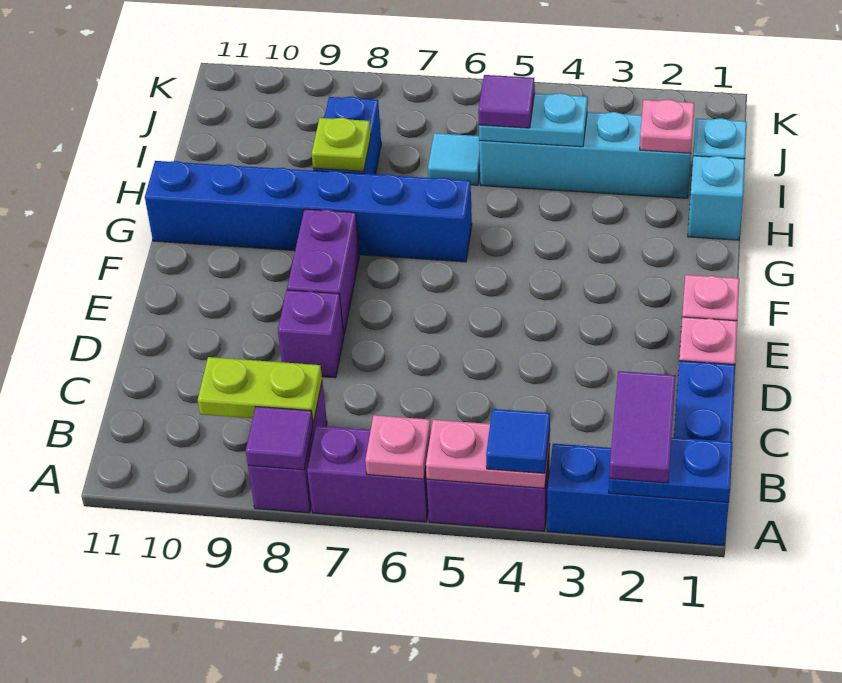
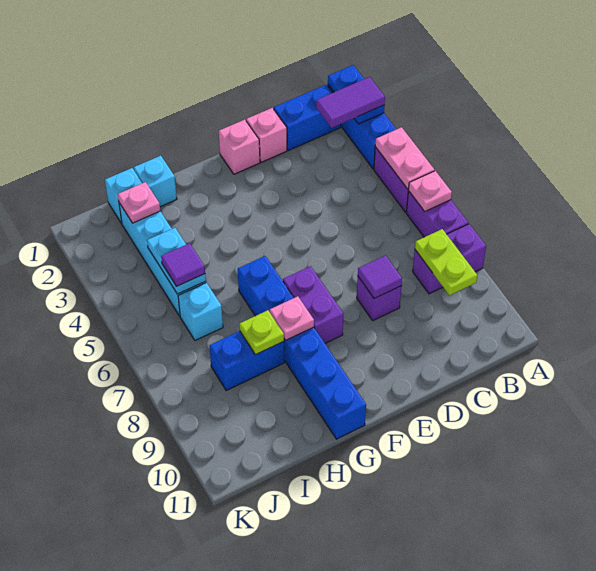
blue 1x1 tile [486,409,550,473] -> none
purple 1x1 tile [246,407,313,470] -> purple 1x1 tile moved to [358,255,402,298]
purple 1x2 brick [287,209,359,335] -> purple 1x2 brick turned to [283,266,343,343]
none -> pink 1x1 plate [270,296,314,340]
cyan 1x1 tile [428,133,480,185] -> cyan 1x1 brick [178,283,223,340]

